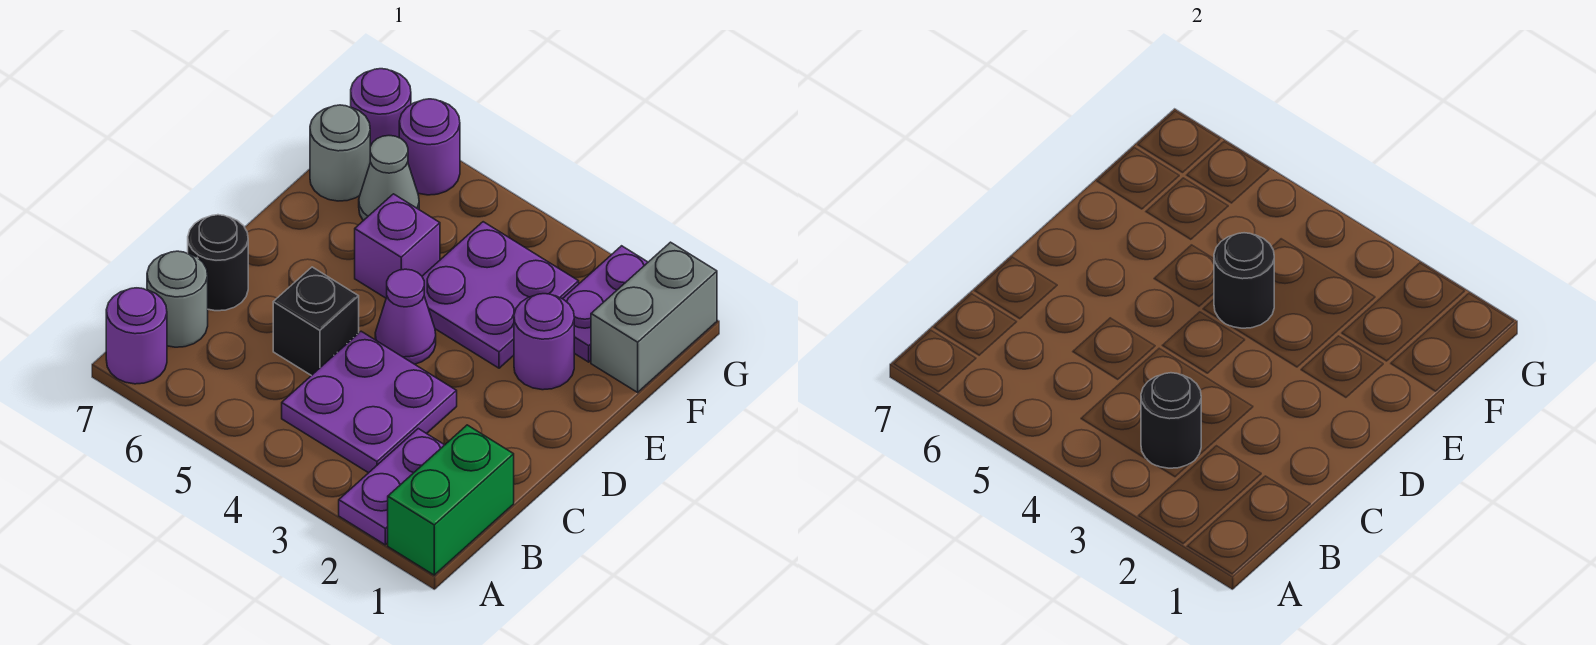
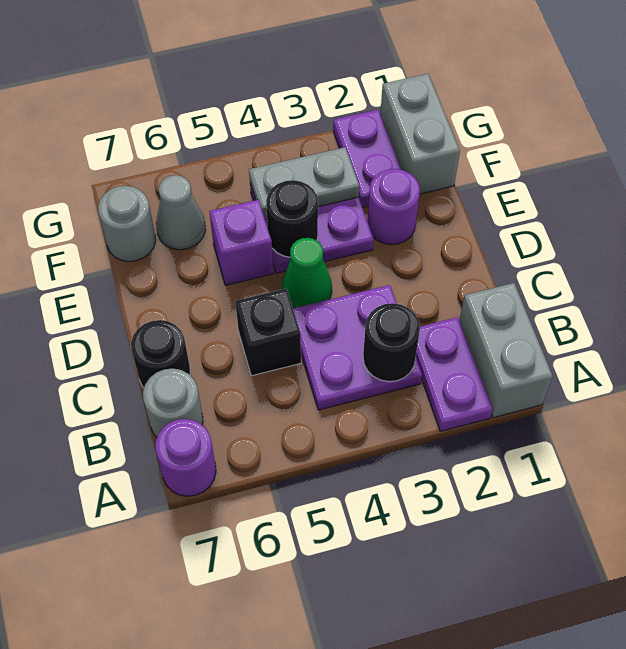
green 1x2 brick [388,425,514,575] -> grey 1x2 brick [459,283,553,418]
purple 1x1 cone [375,269,436,364] -> green 1x1 cone [282,238,332,308]
none -> grey 1x2 plate [249,147,359,219]
purple 1x1 round brick [399,99,460,195] -> none
purple 1x1 round brick [351,69,411,146] -> none

